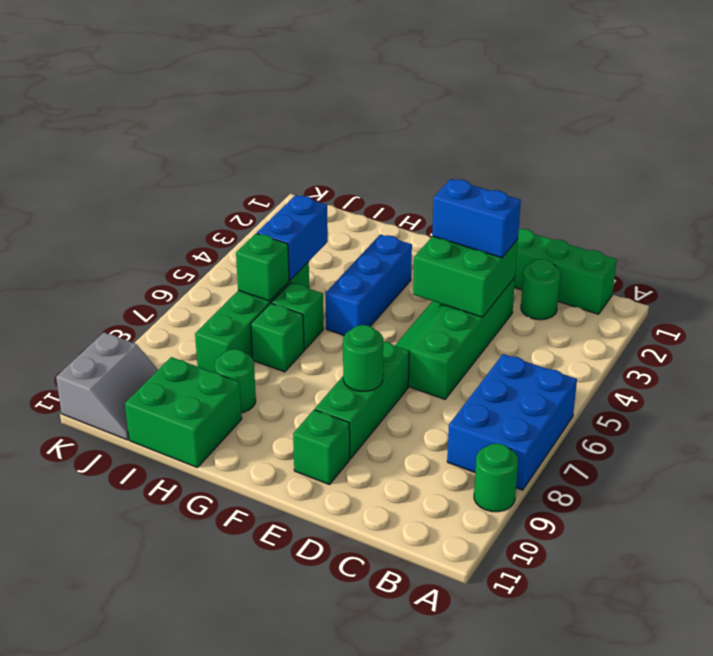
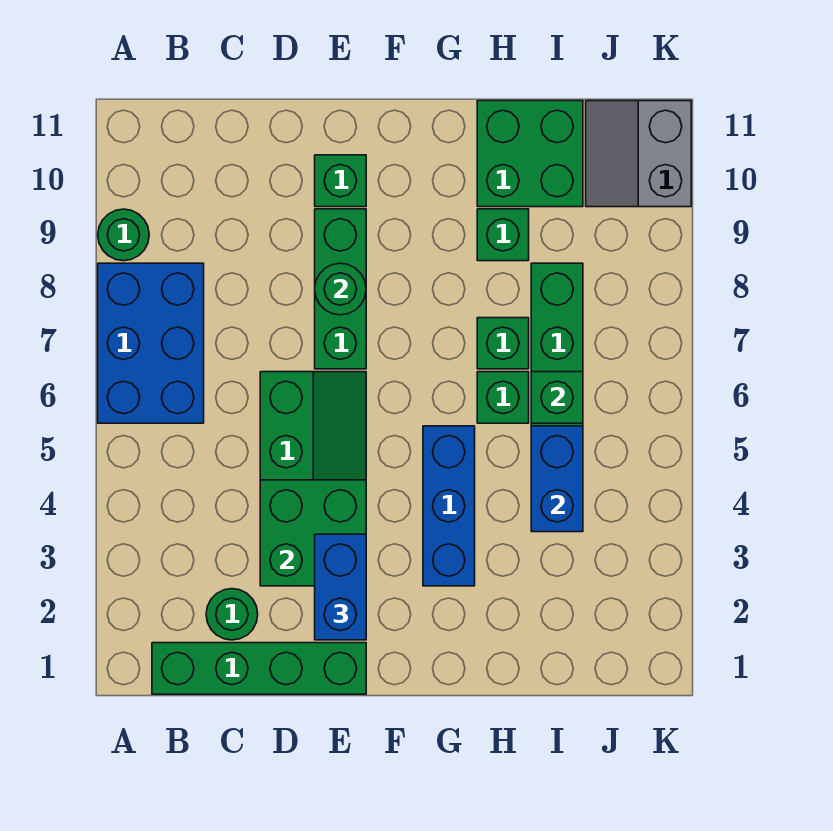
blue 1x2 brick [432,179,521,258] -> blue 1x2 brick turned to [315,534,366,640]
green 1x1 round brick [215,349,256,413] -> green 1x1 brick [477,209,529,261]

